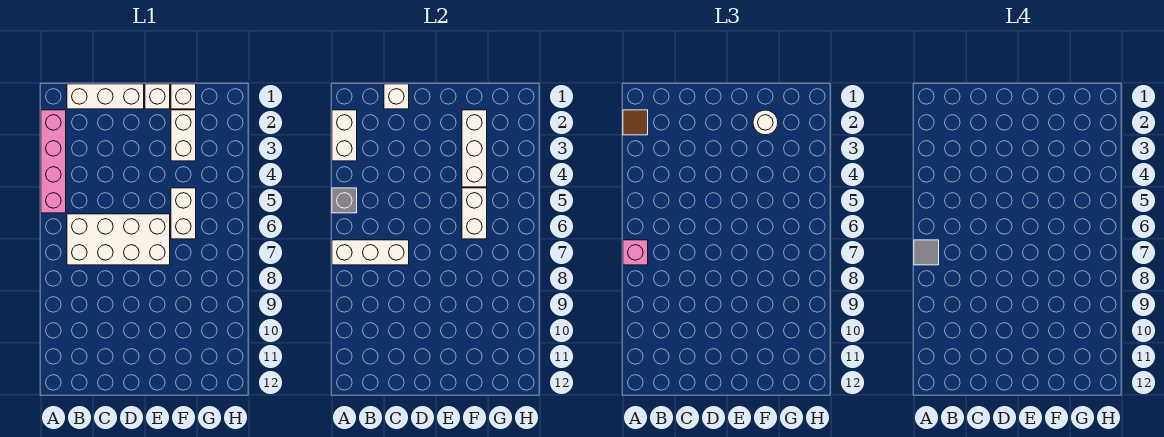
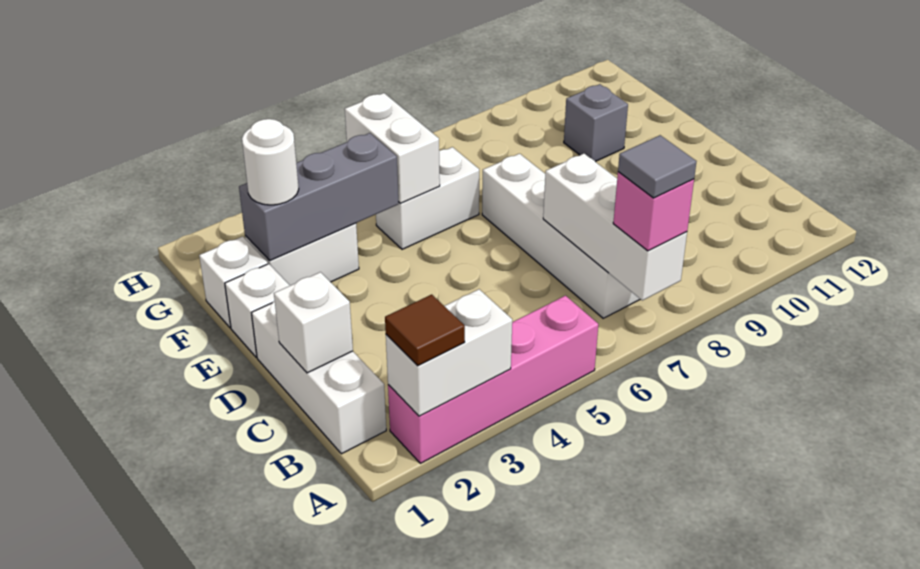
grey 1x1 brick [332,188,357,213] -> grey 1x1 brick moved to [564,84,628,162]
white 2x4 brick [67,214,170,265] -> white 1x4 brick [482,154,640,318]
white 1x3 brick [462,110,487,187] -> grey 1x3 brick [239,133,398,261]
white 1x2 brick [462,188,487,239] -> white 1x2 brick turned to [345,93,440,203]

